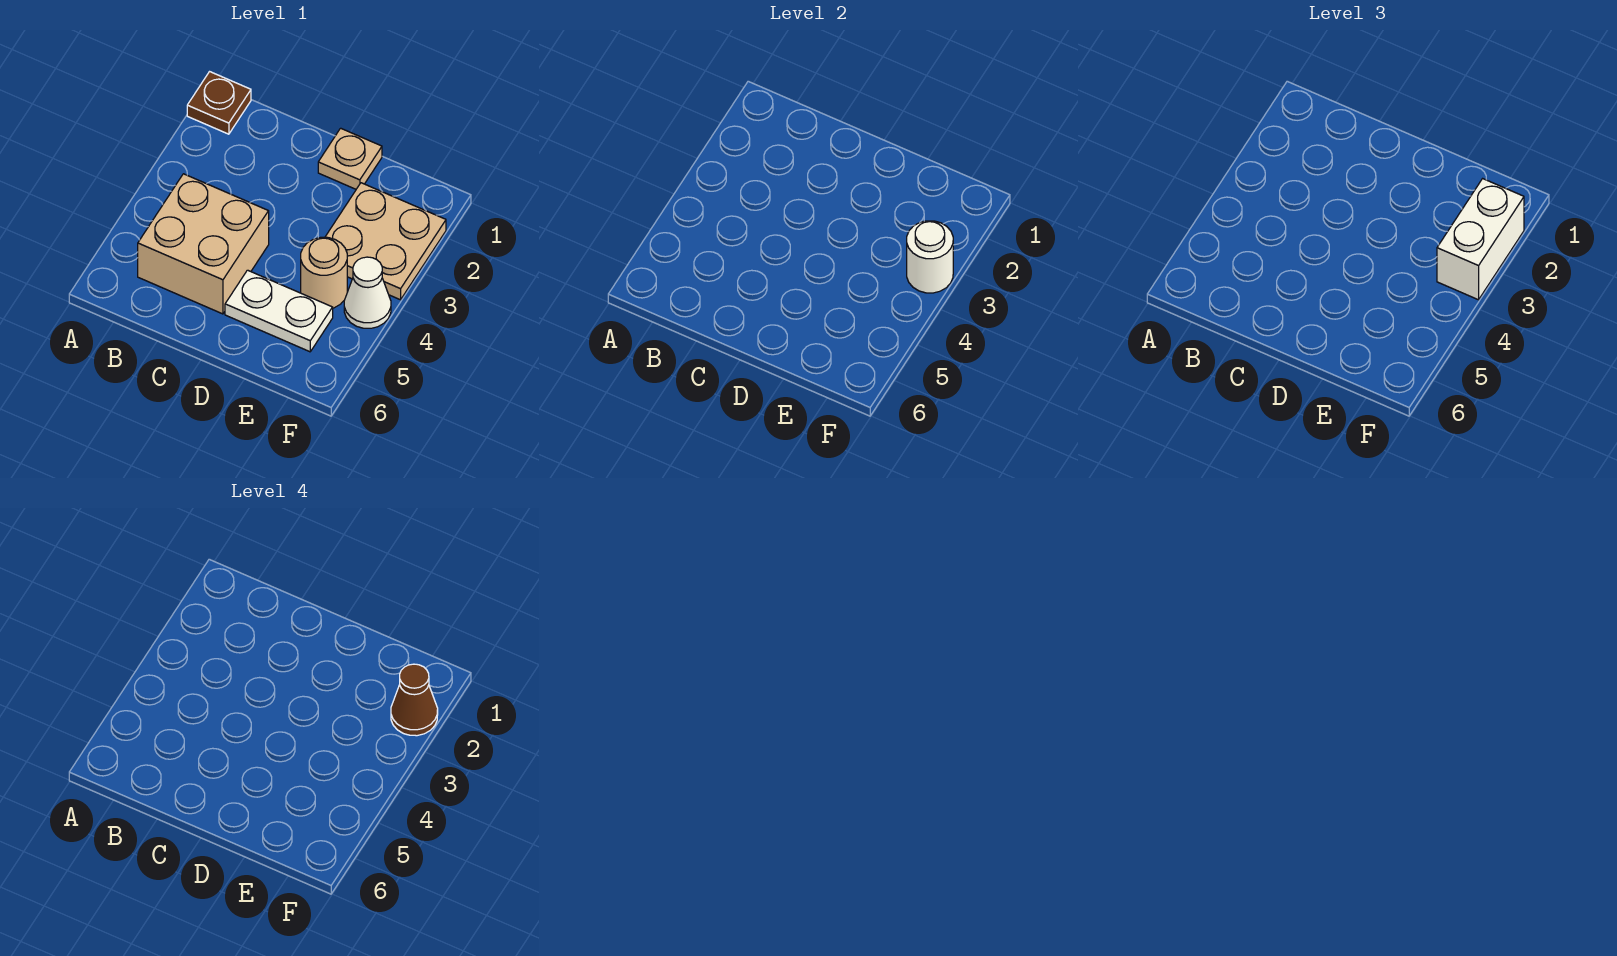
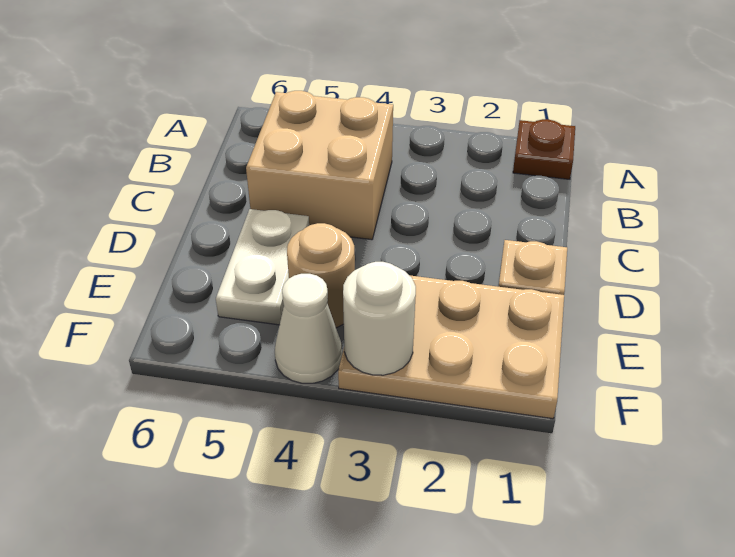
tan 2x2 plate [325,183,446,300] -> tan 2x3 plate [338,275,564,419]
white 1x2 brick [1437,179,1524,300] -> none
brown 1x1 cone [391,664,438,736] -> none

